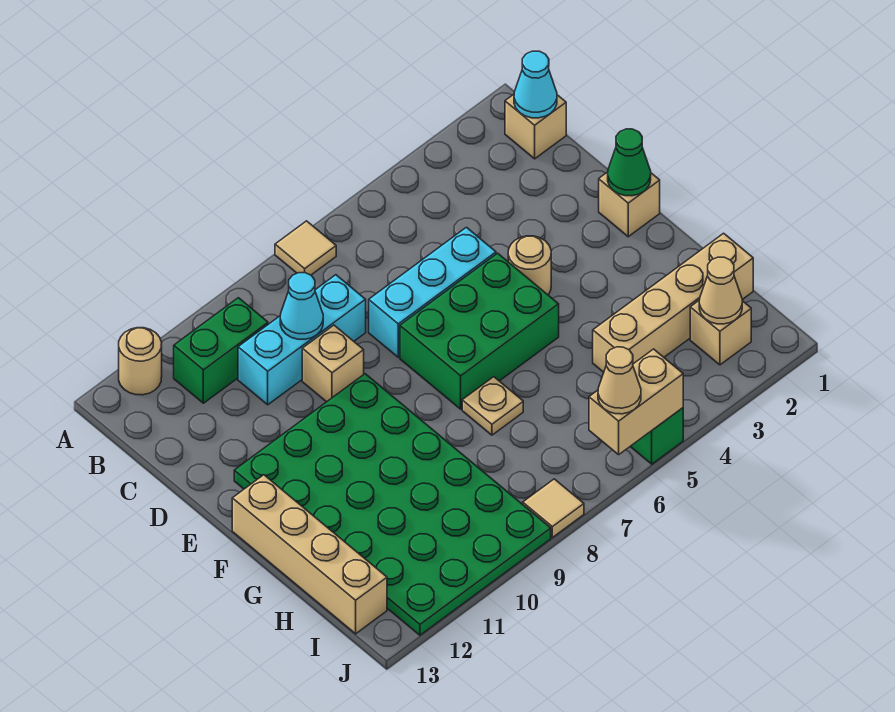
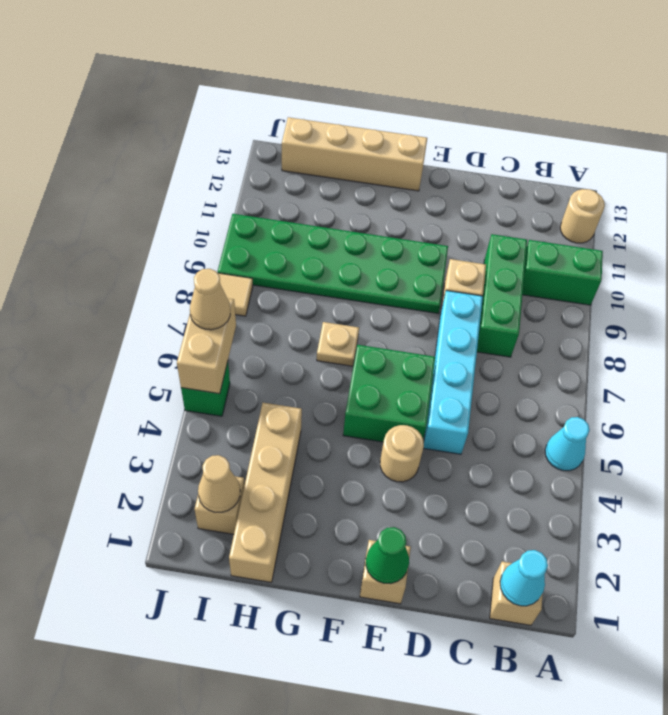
tan 1x1 tile [275,221,336,275] -> none
green 1x2 brick [174,298,268,403] -> green 1x2 brick turned to [522,240,603,305]
cyan 1x3 brick [238,275,366,405] -> green 1x3 brick [477,234,527,357]
cyan 1x1 cone [280,273,323,339] -> cyan 1x1 cone moved to [545,417,590,471]
cyan 1x3 brick [369,227,496,357] -> cyan 1x4 brick [423,291,483,454]
green 2x3 brick [400,253,559,409] -> green 2x2 brick [343,345,435,442]
green 4x6 plate [234,374,551,635] -> green 2x6 plate [218,214,448,313]

